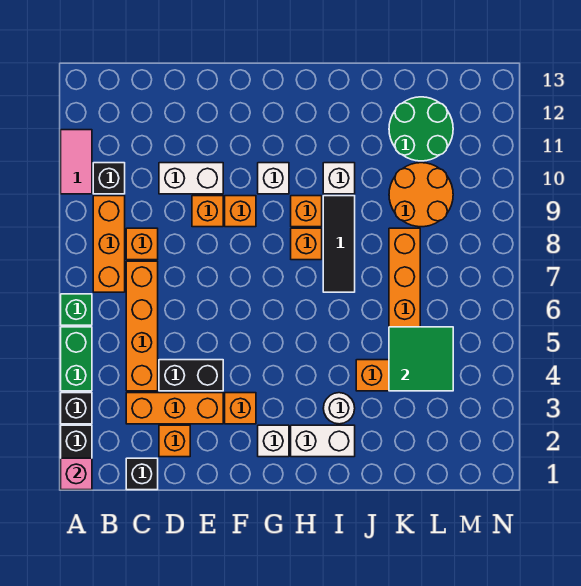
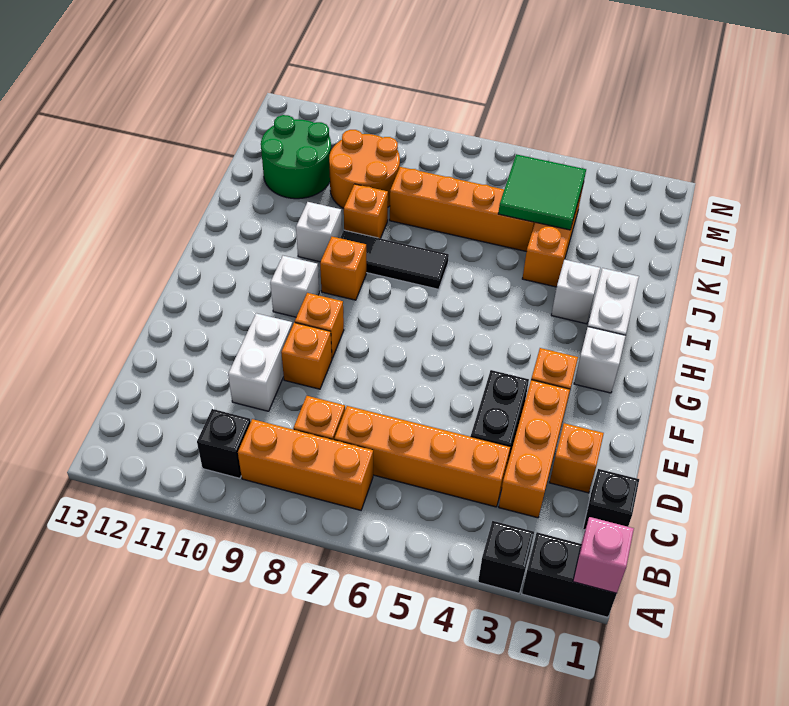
green 1x2 brick [61,327,92,391] -> none
green 1x1 brick [61,294,92,325] -> none
pink 1x2 tile [61,130,92,194] -> none
orange 1x1 brick [291,228,322,260] -> orange 1x1 brick moved to [344,184,388,238]
white 1x1 round brick [323,393,355,424] -> white 1x1 brick [551,260,600,324]

